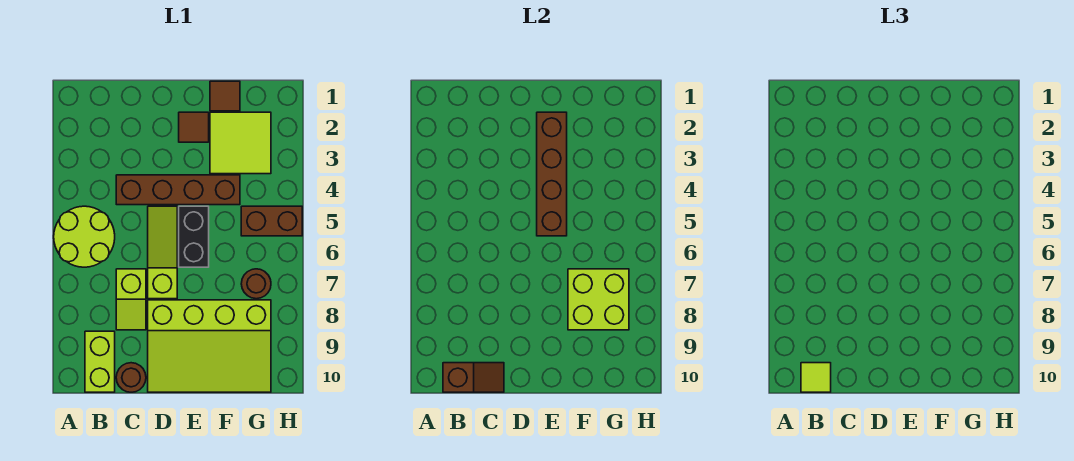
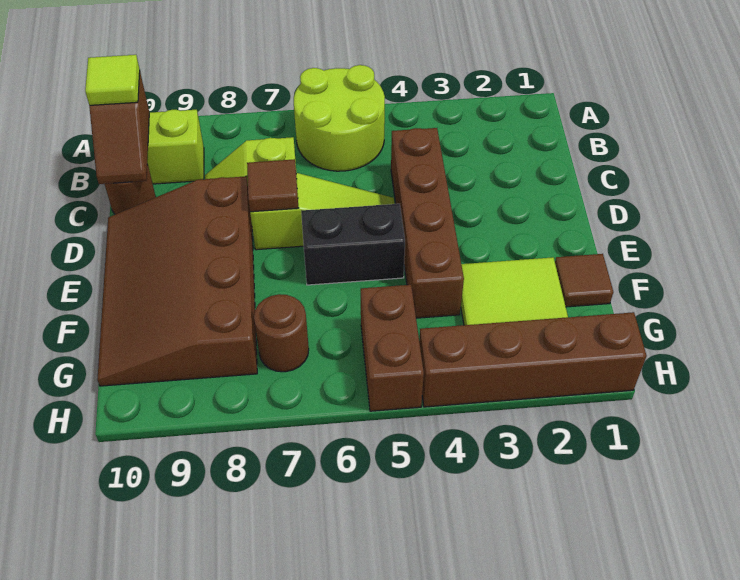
lime 3x4 slope [148,300,271,392] -> brown 3x4 slope [97,176,257,386]
brown 1x1 tile [179,112,209,142] -> brown 1x1 tile moved to [247,159,298,212]
brown 1x4 brick [537,112,567,236] -> brown 1x4 brick moved to [419,312,647,407]
lime 2x2 brick [568,269,629,330] -> none

